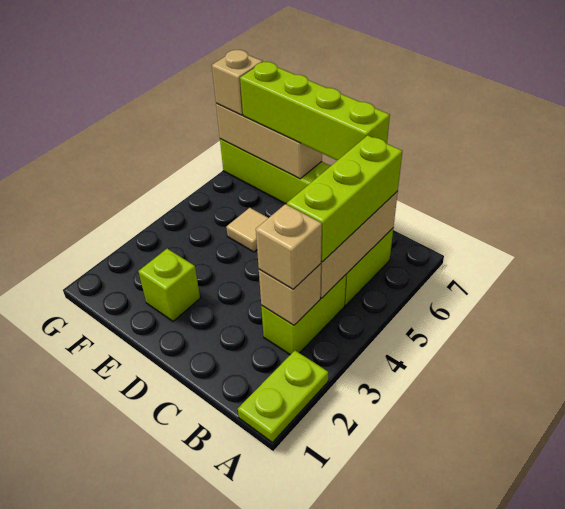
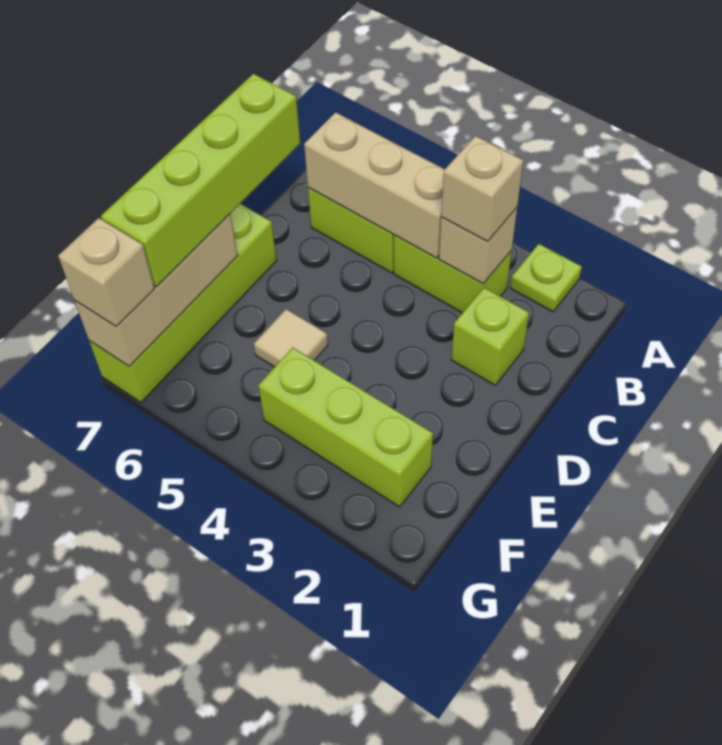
lime 1x2 plate [238,351,328,442] -> lime 1x1 plate [510,244,582,312]
lime 1x3 brick [287,135,402,262] -> lime 1x3 brick moved to [258,347,433,507]
lime 1x1 brick [138,249,200,321] -> lime 1x1 brick moved to [452,288,529,385]

